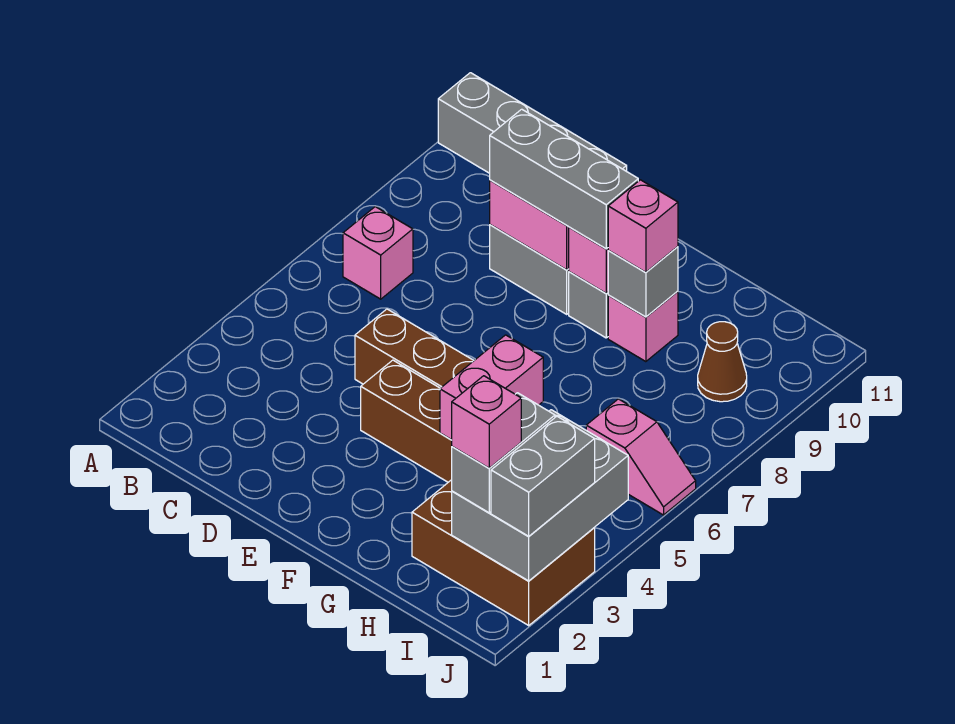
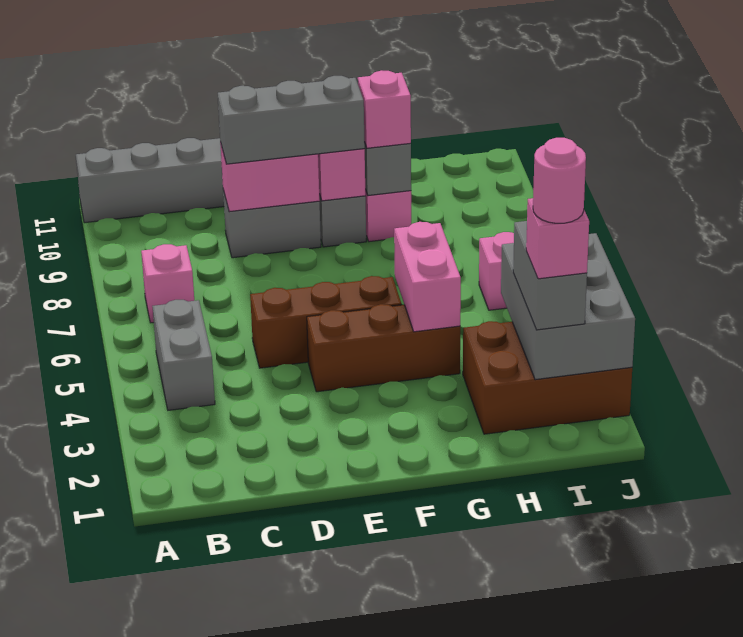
none -> pink 1x1 round brick [533,138,586,223]
brown 1x1 cone [698,322,747,402] -> none
grey 1x2 brick [491,416,595,536] -> grey 1x2 brick moved to [152,300,215,410]

